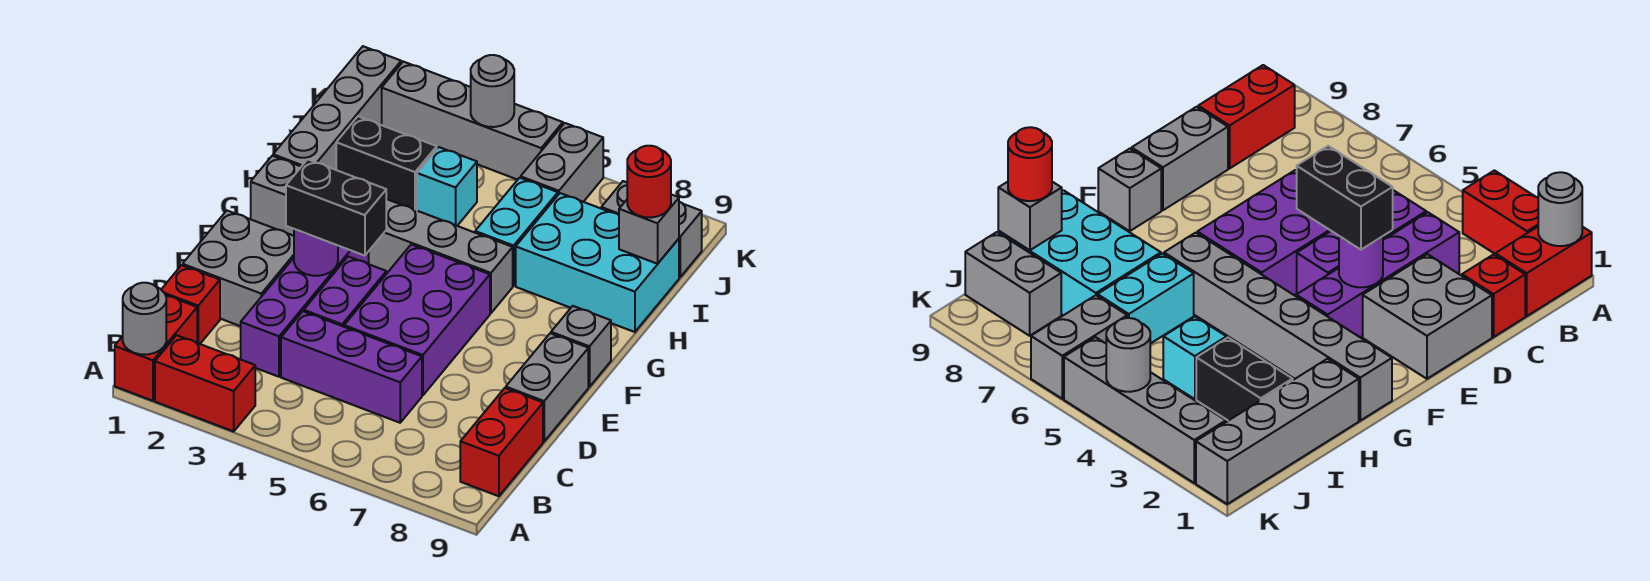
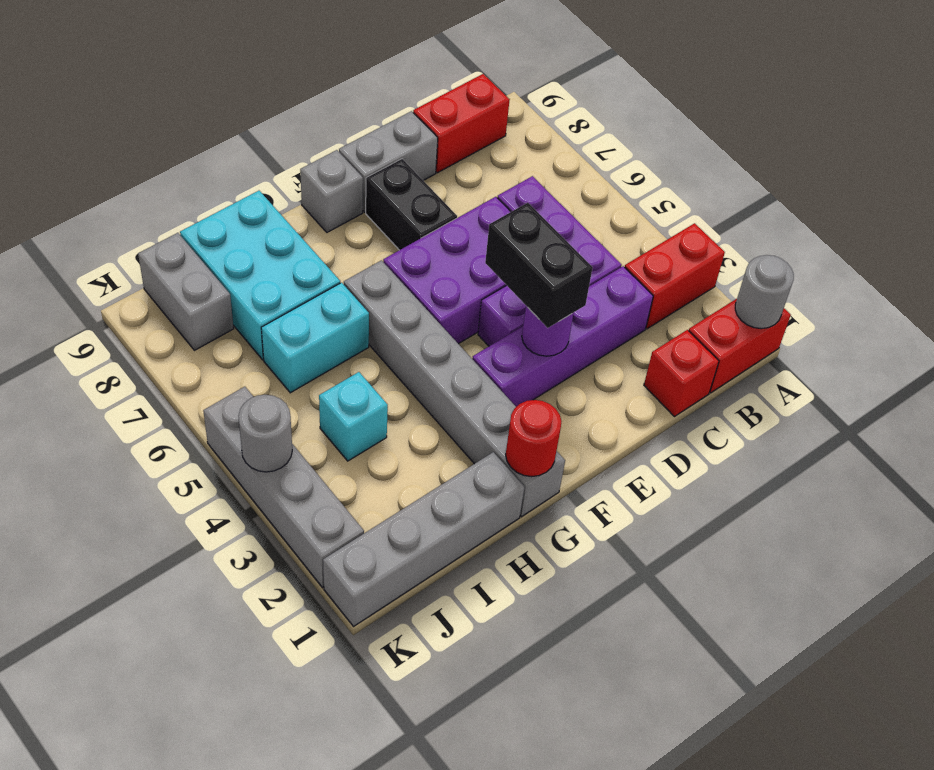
red 1x2 brick [155,335,255,431] -> red 1x2 brick turned to [625,223,725,329]
grey 2x2 brick [183,211,294,326] -> none
black 1x2 brick [336,116,437,210] -> black 1x2 brick moved to [366,159,457,250]
grey 1x1 brick [619,194,679,264] -> none
red 1x1 round brick [627,146,671,218] -> red 1x1 round brick moved to [506,400,561,477]
grey 1x2 brick [521,123,603,202] -> none

